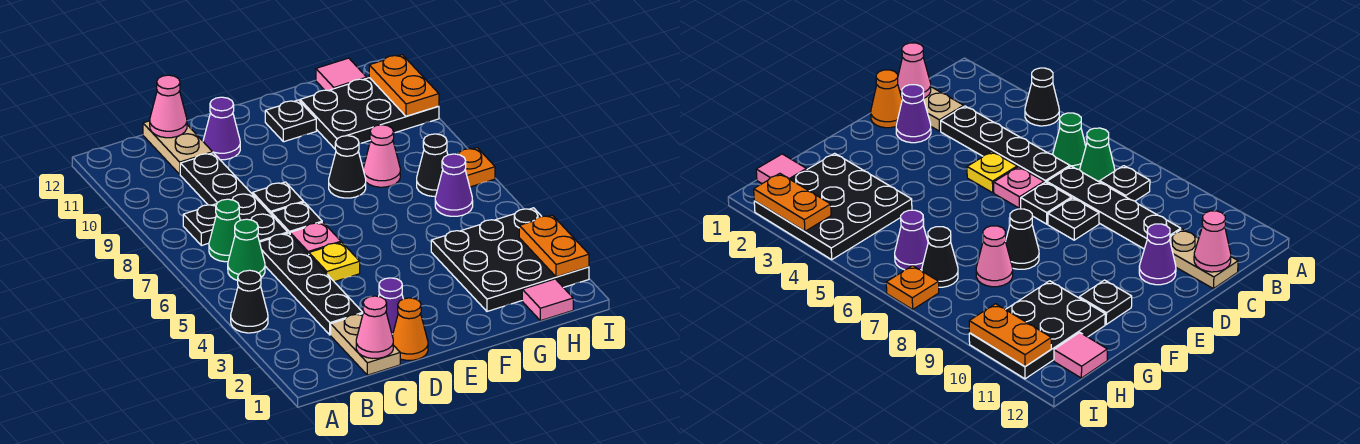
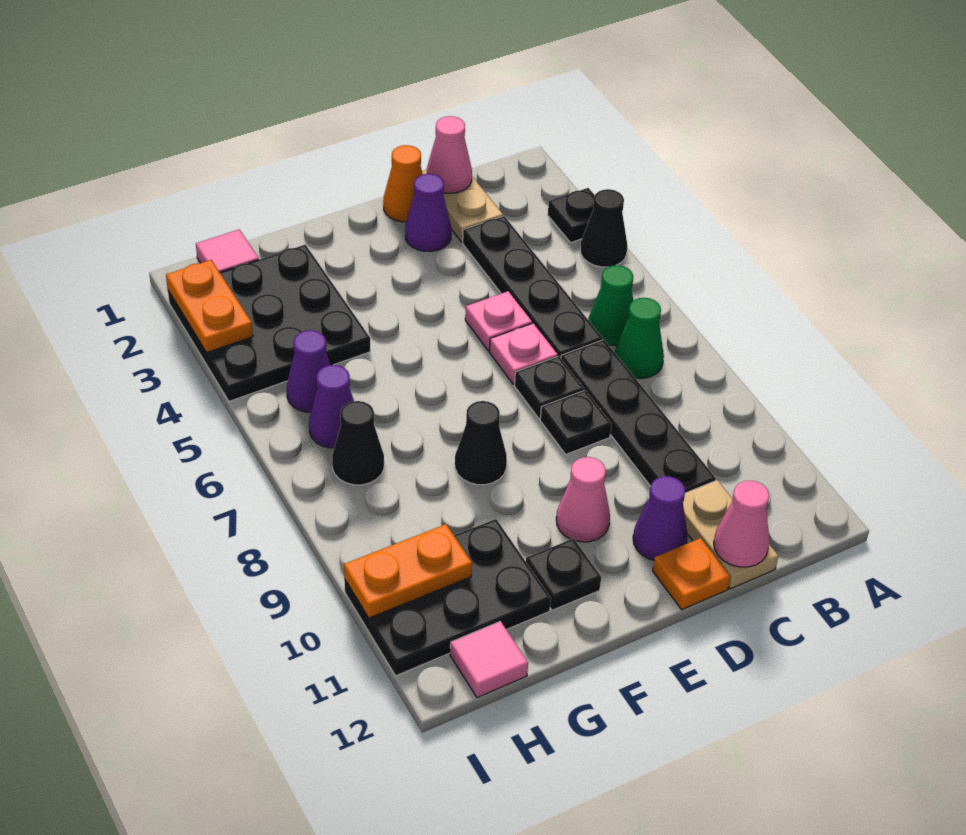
black 1x1 plate [183,204,217,246] -> black 1x1 plate moved to [548,188,595,242]
yellow 1x1 plate [309,242,360,282] -> pink 1x1 plate [465,291,532,351]
pink 1x1 cone [363,125,400,187] -> pink 1x1 cone moved to [556,457,610,542]
none -> purple 1x1 cone [287,330,330,412]
orange 1x1 plate [457,148,495,187] -> orange 1x1 plate moved to [653,538,730,610]
orange 1x2 plate [369,55,439,116] -> orange 1x2 plate turned to [344,524,472,618]

